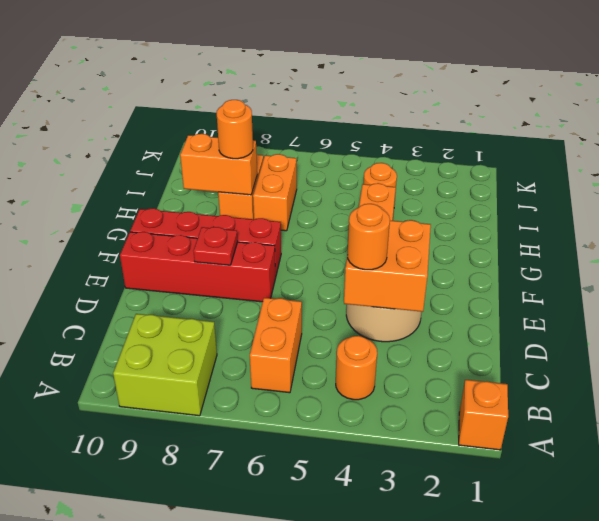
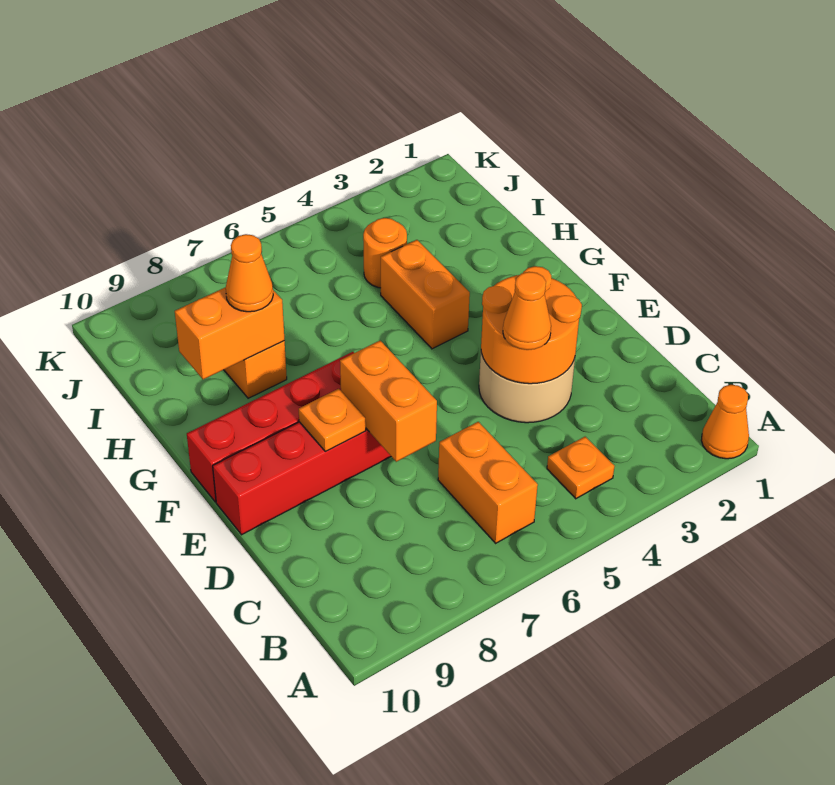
orange 1x1 brick [459,380,508,450] -> orange 1x1 cone [701,385,749,459]
lime 2x2 brick [113,314,217,416] -> none
orange 1x1 round brick [336,336,377,400] -> orange 1x1 plate [547,437,614,499]
orange 2x2 brick [344,220,431,312] -> orange 2x2 round brick [481,266,582,384]
orange 1x1 round brick [348,204,390,270] -> orange 1x1 cone [503,272,551,350]
red 1x1 plate [194,227,238,265] -> orange 1x1 plate [299,389,366,451]
orange 1x2 brick [253,154,297,231] -> orange 1x2 brick moved to [340,341,437,462]
orange 1x1 round brick [217,100,253,159] -> orange 1x1 cone [226,234,273,312]

